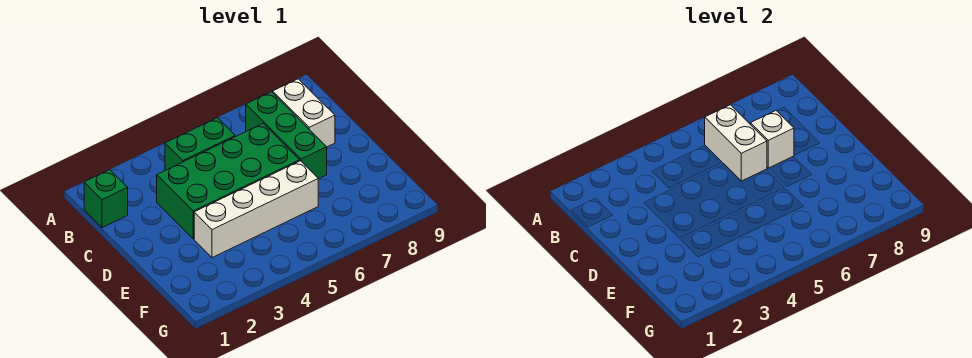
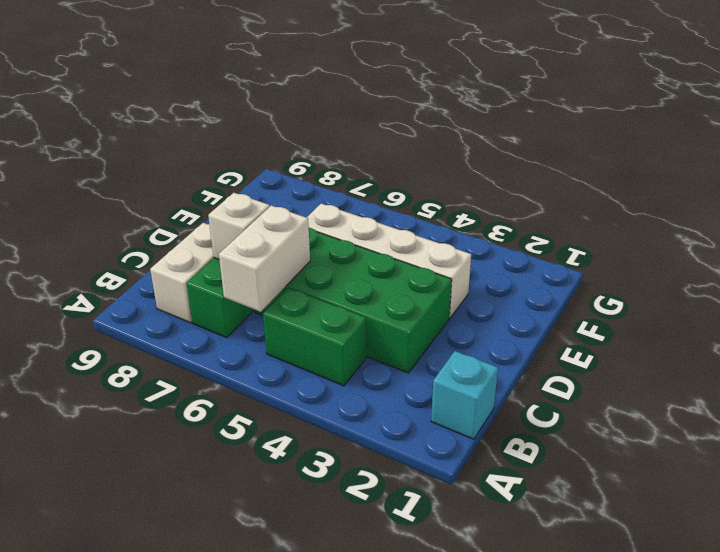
green 1x1 brick [84,170,128,228] -> cyan 1x1 brick [431,351,498,439]

